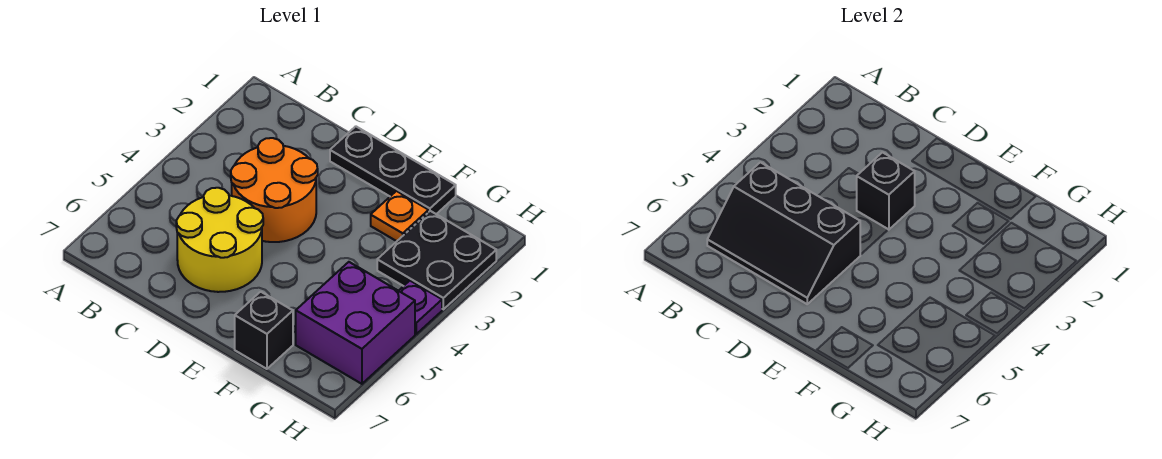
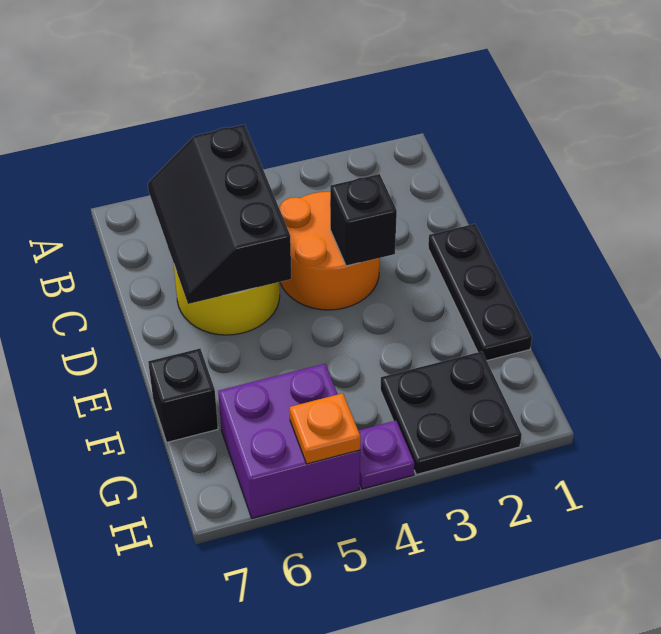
orange 1x1 plate [371,191,429,241] -> orange 1x1 plate moved to [290,393,361,464]

